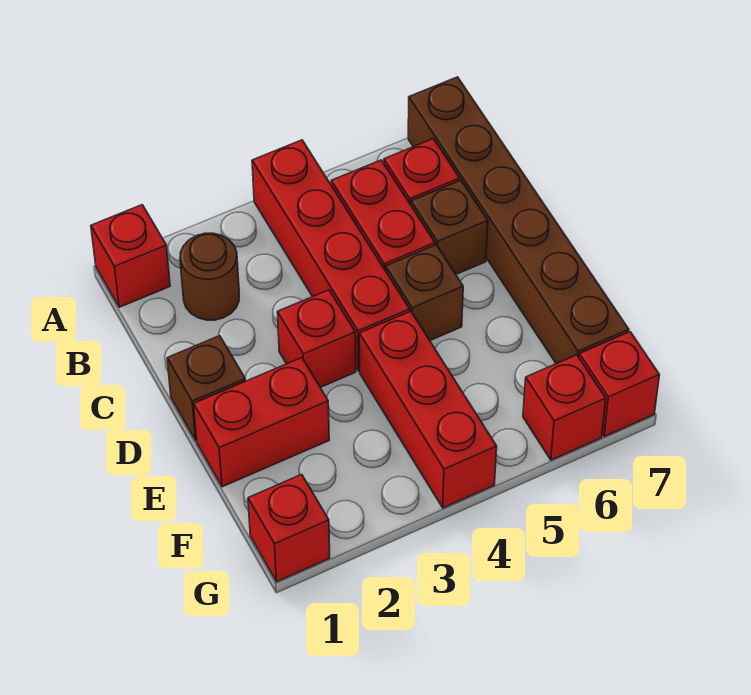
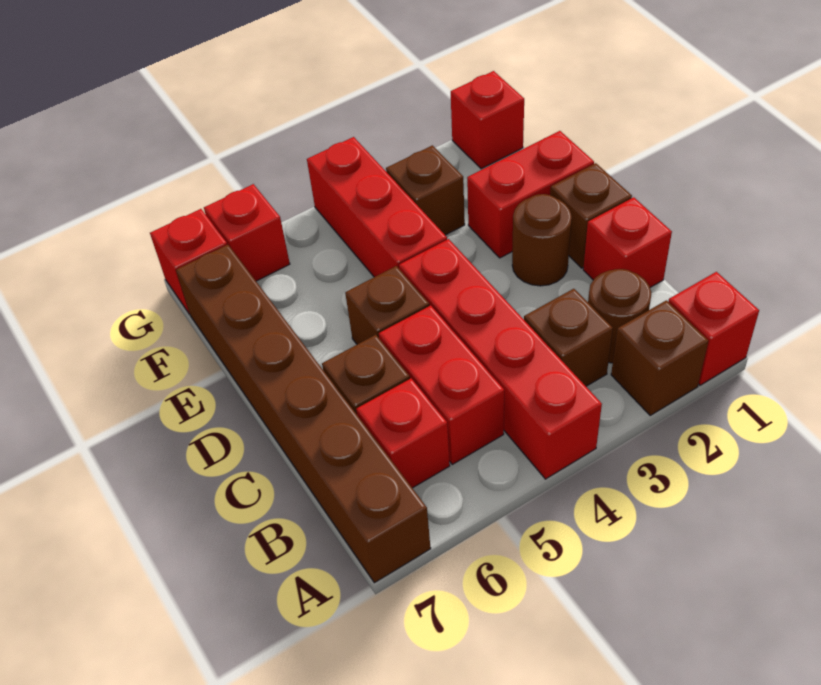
none -> brown 1x1 brick [611,300,708,415]
none -> brown 1x1 brick [524,289,613,386]
none -> brown 1x1 round brick [512,194,572,286]
red 1x1 brick [277,290,356,387] -> red 1x1 brick moved to [583,197,672,287]
none -> brown 1x1 brick [386,145,465,235]

